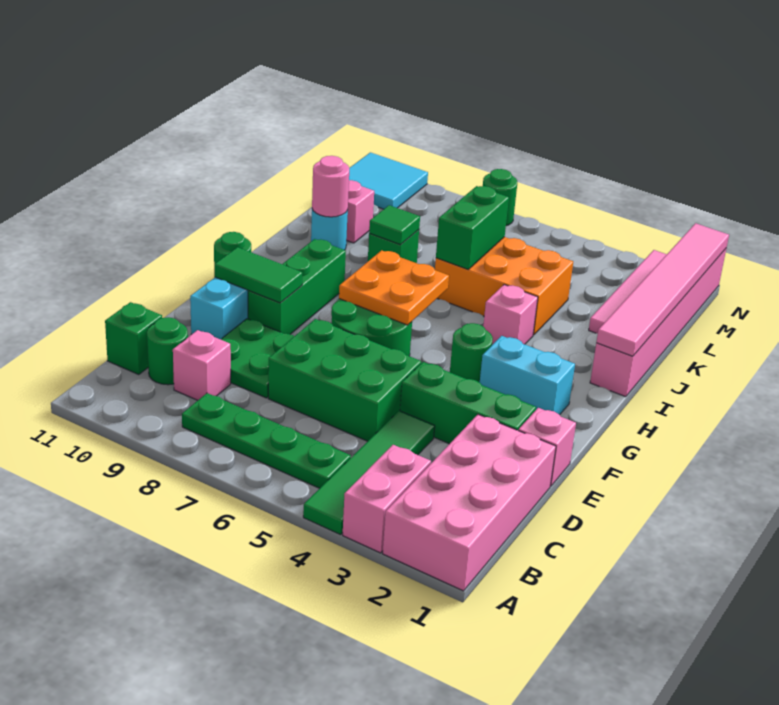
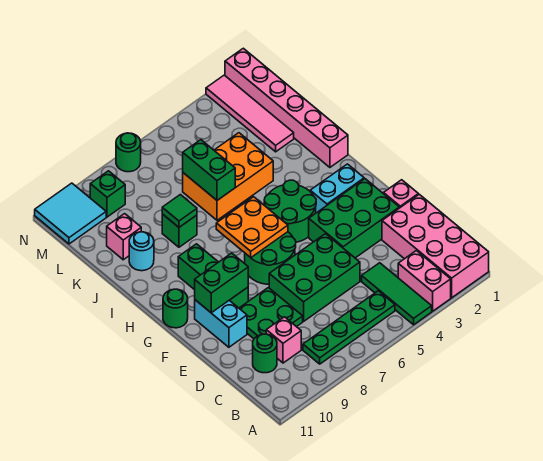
green 1x4 tile [303,411,435,535] -> green 1x3 tile [362,263,432,325]
green 1x1 brick [105,302,162,375] -> green 1x1 brick moved to [90,171,125,217]
green 1x3 brick [400,362,536,444] -> green 2x3 brick [309,179,399,258]
green 1x2 tile [215,247,302,303] -> green 1x2 brick [195,253,248,313]
green 1x1 round brick [450,323,493,383] -> green 2x2 round brick [264,180,316,242]
pink 1x6 tile [596,223,729,356] -> none
pink 1x1 brick [483,285,538,345] -> none
pink 1x1 round brick [312,156,349,217] -> none

